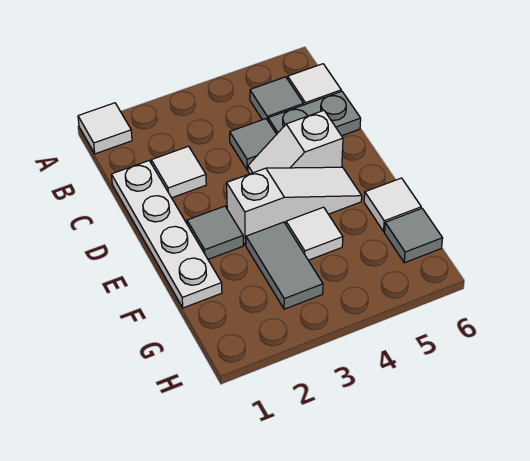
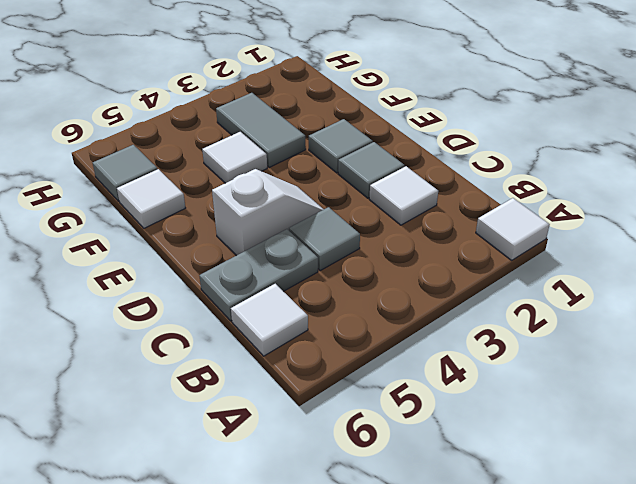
grey 1x1 tile [250,77,304,120] -> grey 1x1 tile moved to [338,142,404,198]
white 1x4 plate [111,161,222,308] -> none
white 1x3 slope [227,167,362,245] -> none

